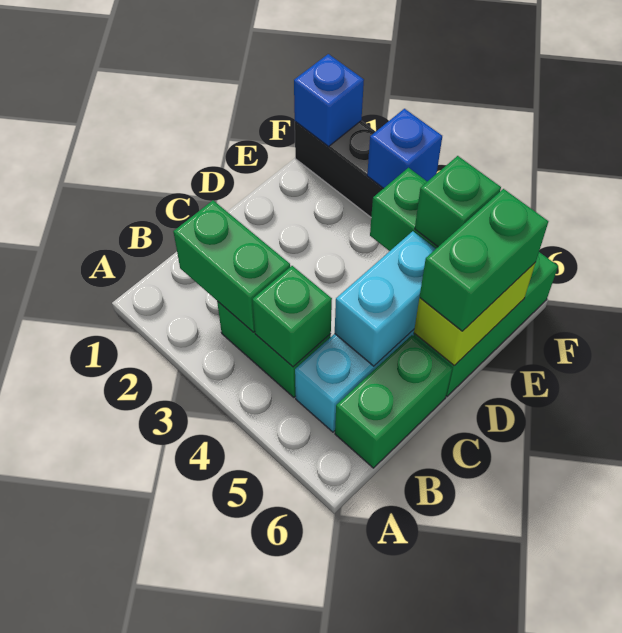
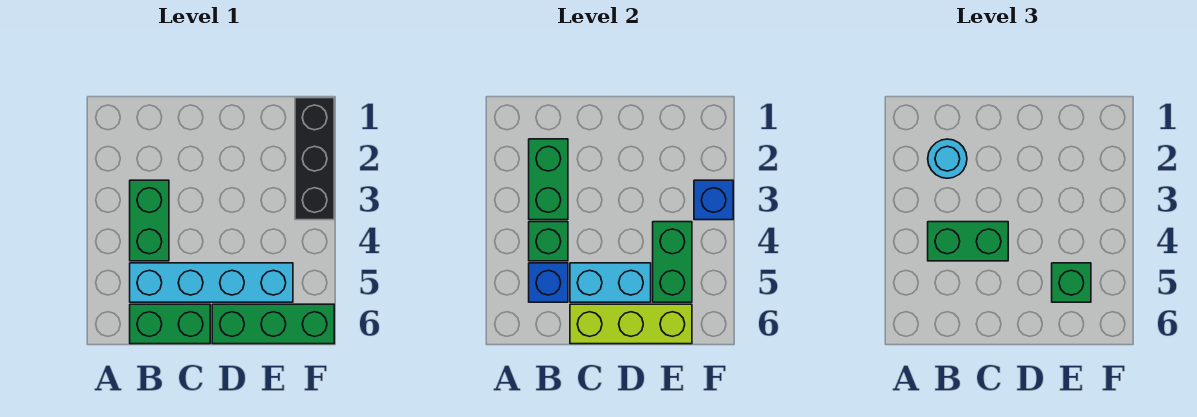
none -> cyan 1x1 round brick [928,139,967,178]
lime 1x2 brick [414,262,536,366] -> lime 1x3 brick [570,304,692,344]
green 1x2 brick [420,189,548,331] -> green 1x2 brick moved to [928,222,1008,261]
blue 1x1 brick [294,54,364,147] -> blue 1x1 brick moved to [529,263,568,302]

